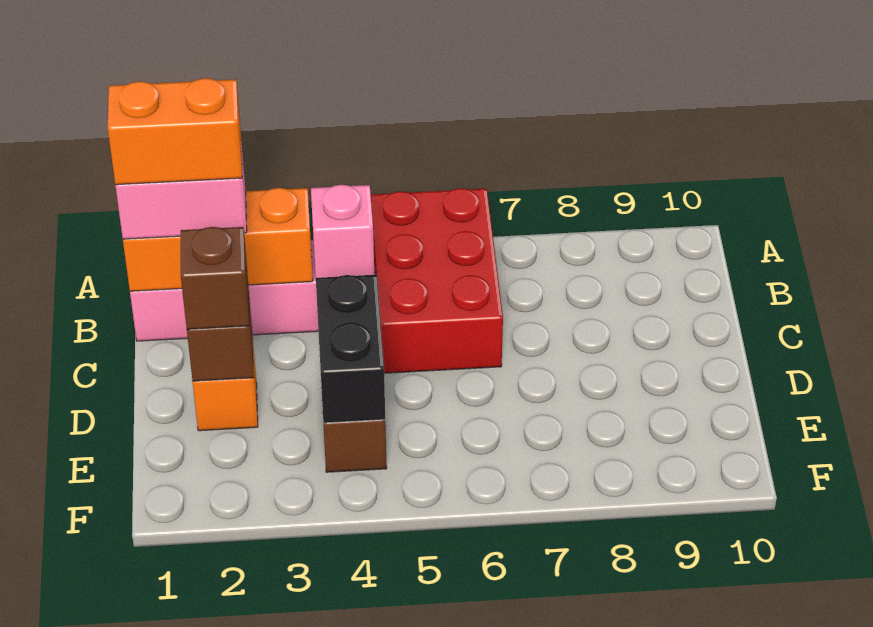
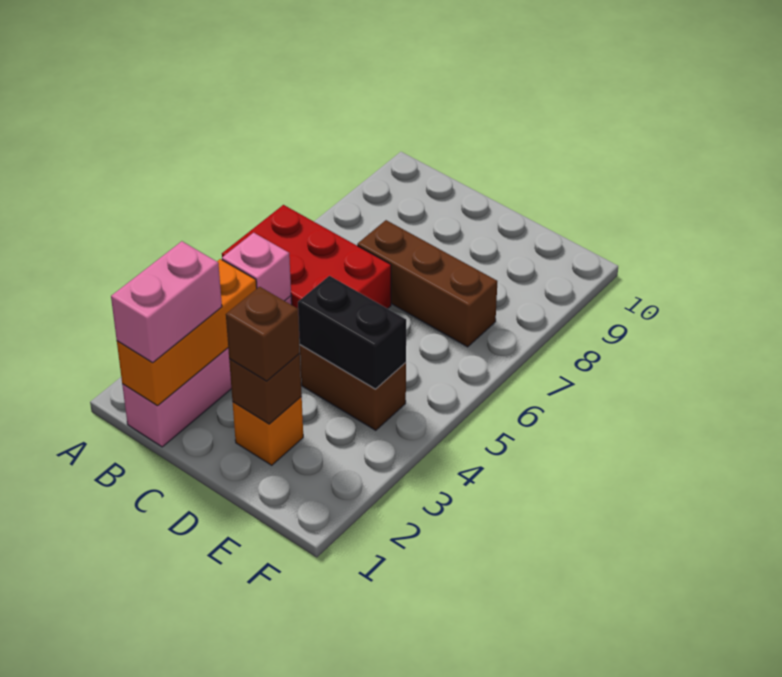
orange 1x2 brick [108,78,242,185] -> none
none -> brown 1x3 brick [357,220,497,347]

